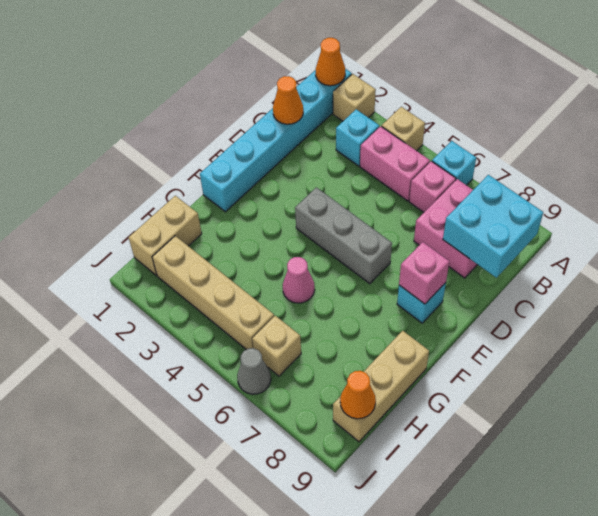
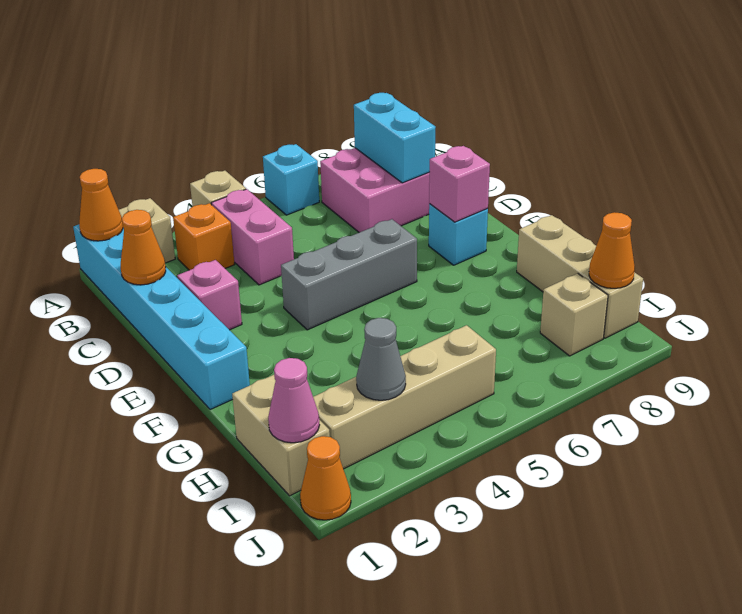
cyan 1x1 brick [336,109,379,166] -> orange 1x1 brick [173,203,235,270]
pink 1x2 brick [360,126,430,201] -> pink 1x2 brick turned to [211,189,294,285]
pink 1x1 brick [409,161,456,212] -> pink 1x1 brick moved to [177,260,242,330]
cyan 2x2 brick [443,175,543,278] -> cyan 1x2 brick [354,93,436,183]
pink 1x1 cone [283,257,315,303] -> pink 1x1 cone moved to [268,358,319,443]
tan 1x1 brick [252,316,301,376] -> tan 1x1 brick moved to [540,273,608,356]
none -> orange 1x1 cone [300,436,351,520]
grey 1x1 cone [237,348,271,394] -> grey 1x1 cone moved to [356,318,406,400]

